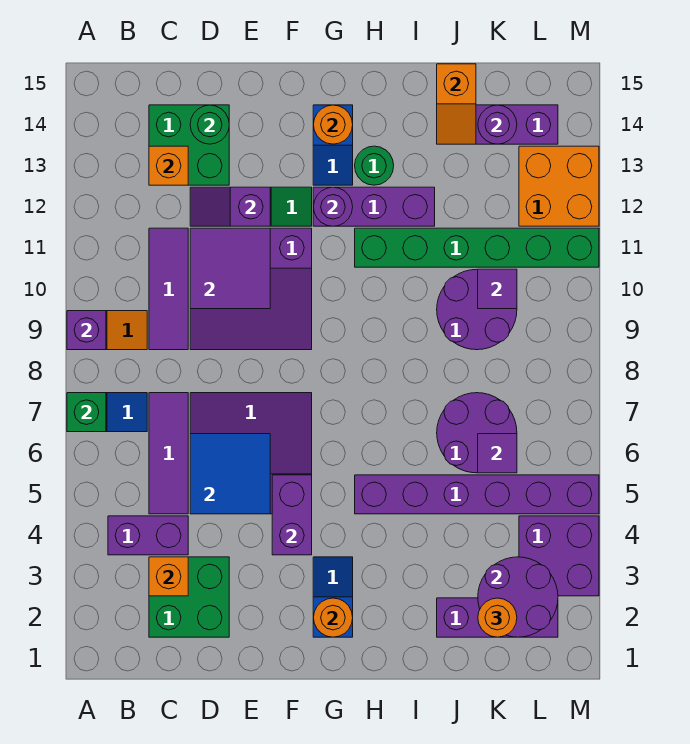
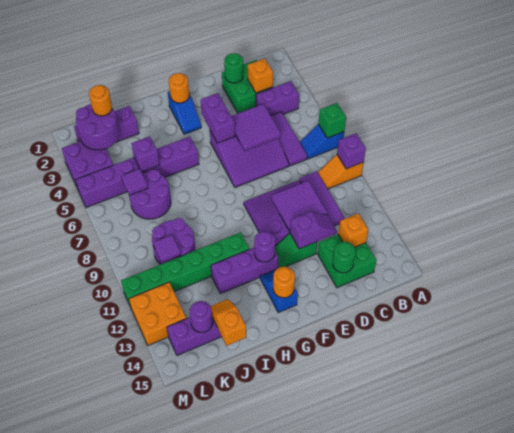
blue 2x2 tile [190,434,270,514] -> purple 2x2 tile [232,104,281,151]
green 1x1 round brick [355,146,394,185] -> green 1x1 round brick moved to [224,53,243,83]
none -> purple 1x1 brick [131,136,160,172]

